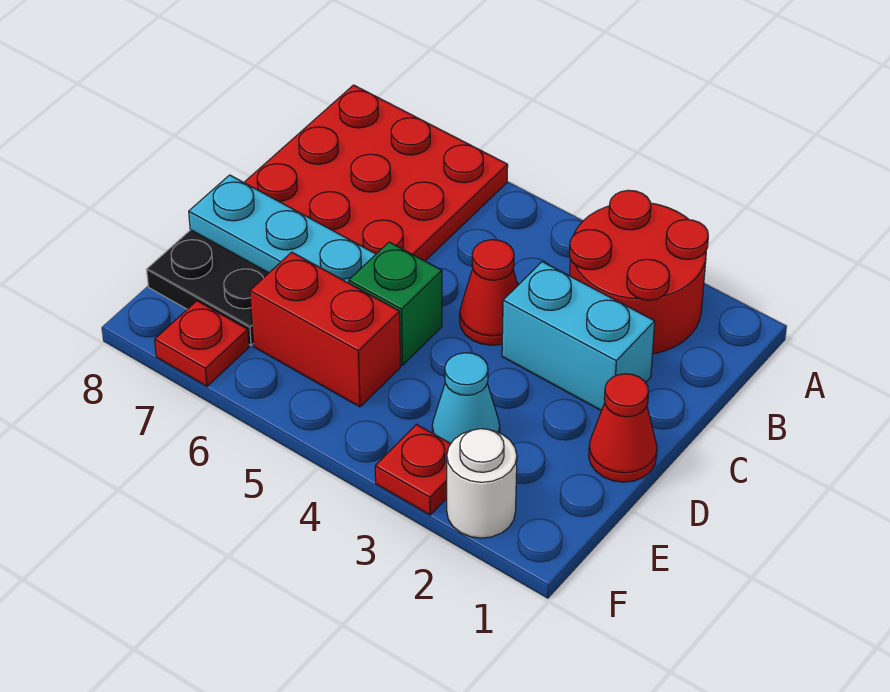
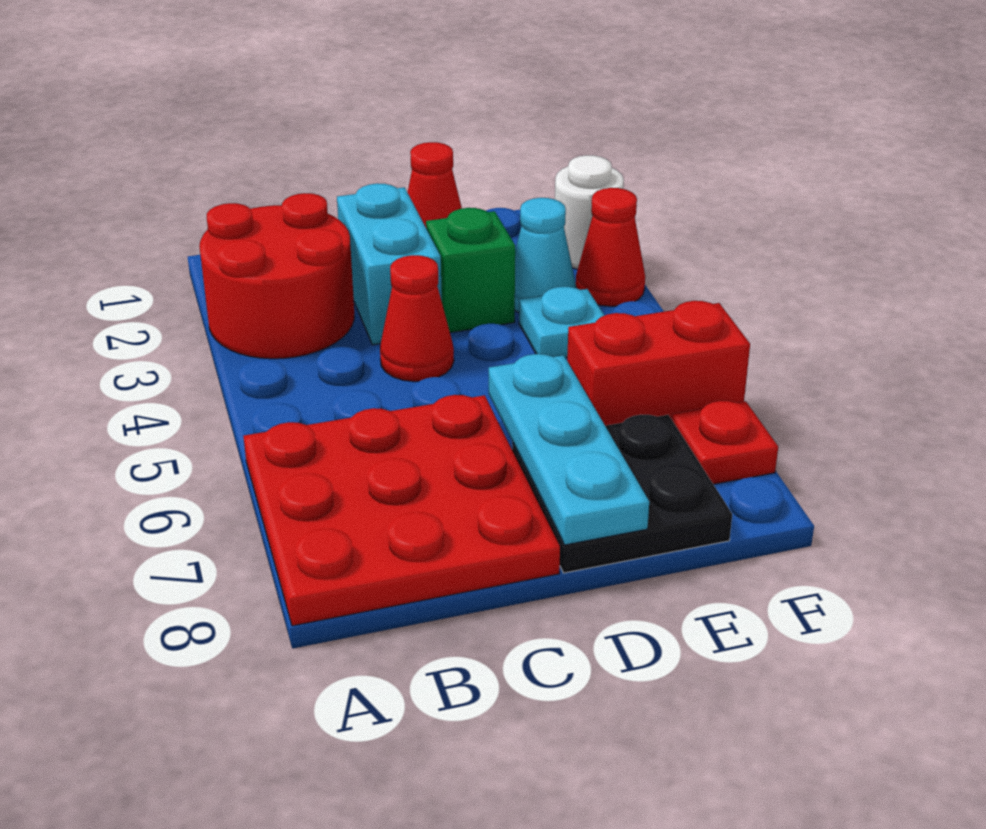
green 1x1 brick [349,242,442,365] -> green 1x1 brick moved to [426,208,515,333]
none -> cyan 1x1 plate [519,287,604,358]
red 1x2 brick [250,252,401,407] -> red 1x2 brick turned to [567,301,750,426]
red 1x1 plate [375,424,451,515] -> red 1x1 cone [576,188,645,306]

